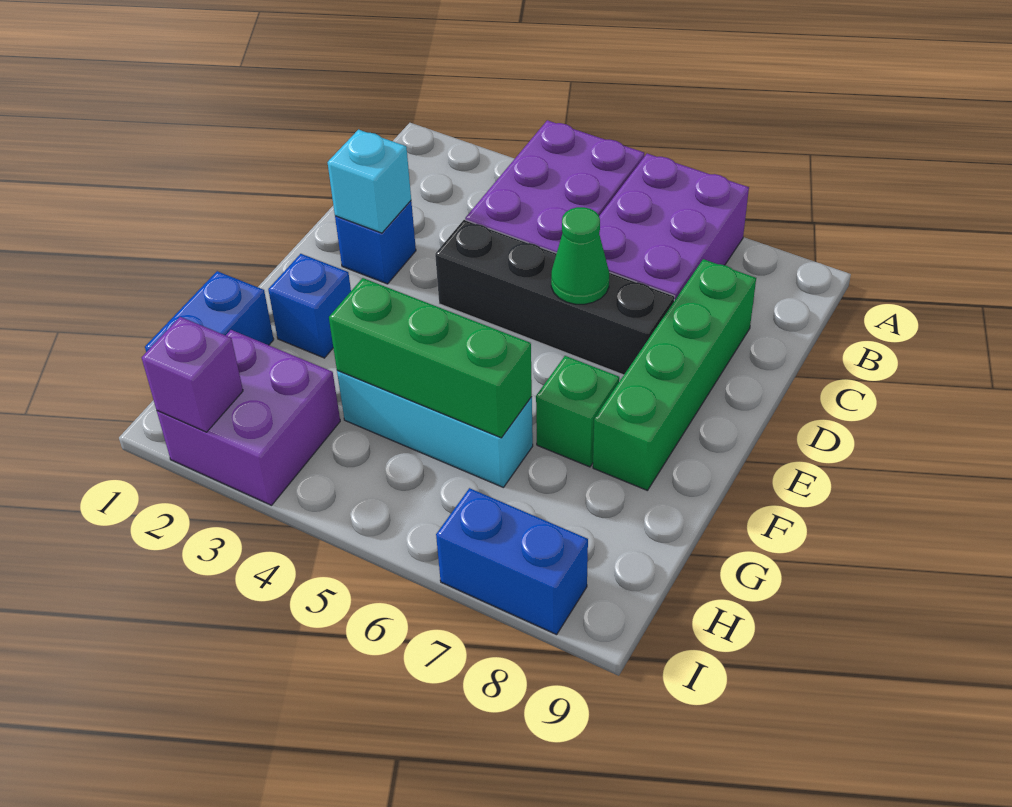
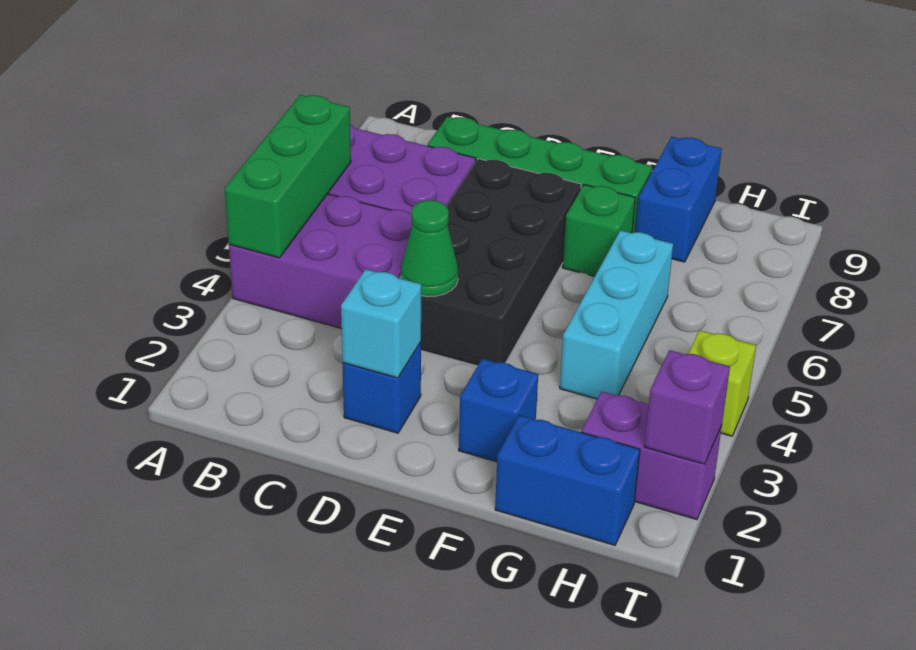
black 1x4 brick [435,220,675,375] -> black 2x4 brick [399,159,581,366]
green 1x1 cone [551,207,609,304] -> green 1x1 cone moved to [401,200,458,297]
green 1x3 brick [329,278,532,438] -> green 1x3 brick moved to [225,95,351,258]
purple 2x2 brick [157,330,340,505] -> purple 1x2 brick [582,392,722,520]
none -> lime 1x1 brick [688,330,756,436]
blue 1x2 brick [436,488,588,635] -> blue 1x2 brick moved to [635,137,722,262]

